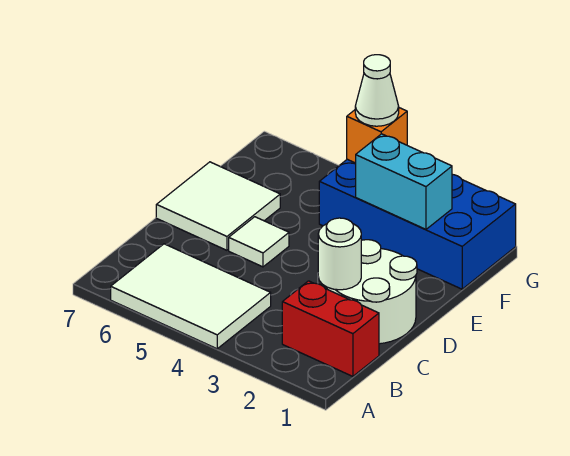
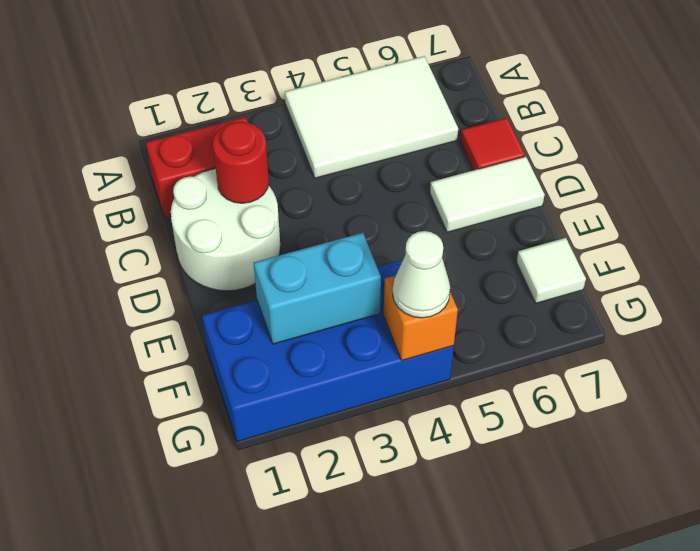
white 1x1 round brick [318,218,361,290] -> red 1x1 round brick [212,122,269,203]
none -> red 1x1 tile [460,118,525,170]
white 1x1 tile [229,217,289,267] -> white 1x1 tile moved to [517,238,586,303]
white 2x2 tile [156,162,280,250] -> white 1x2 tile [430,156,545,232]

